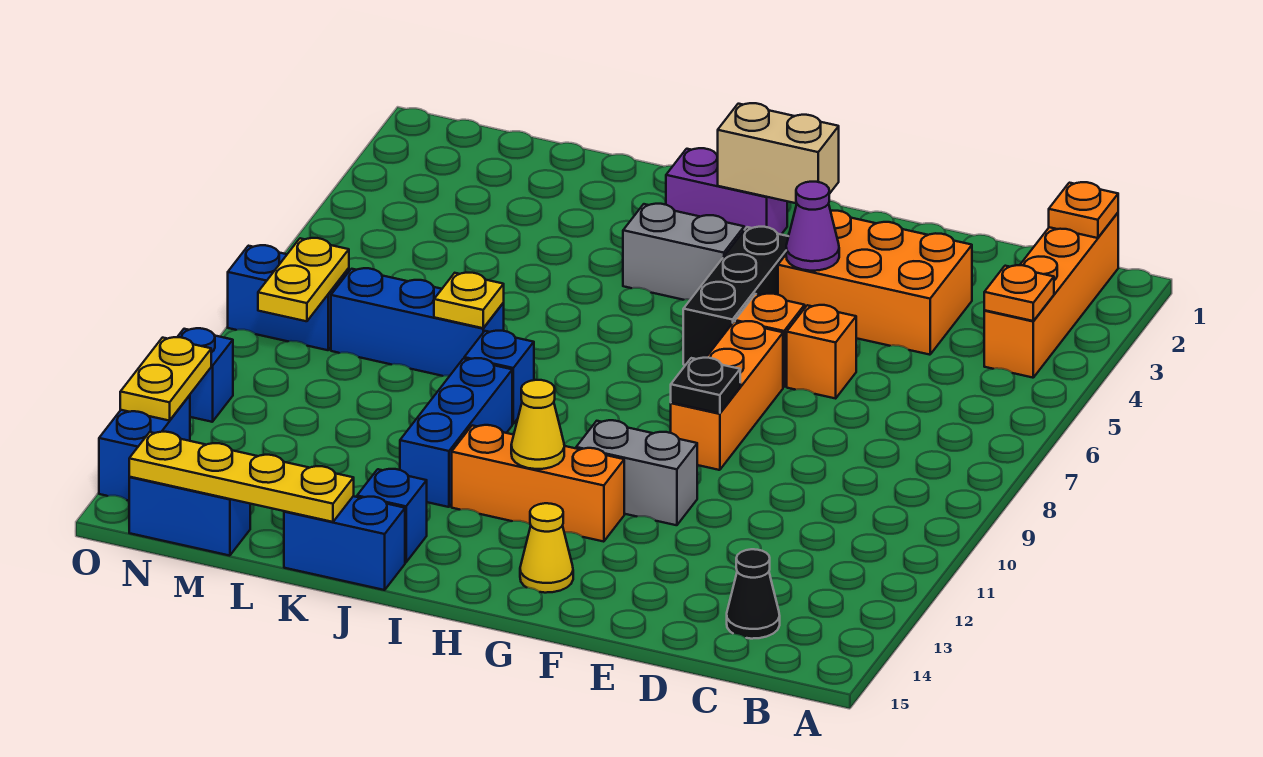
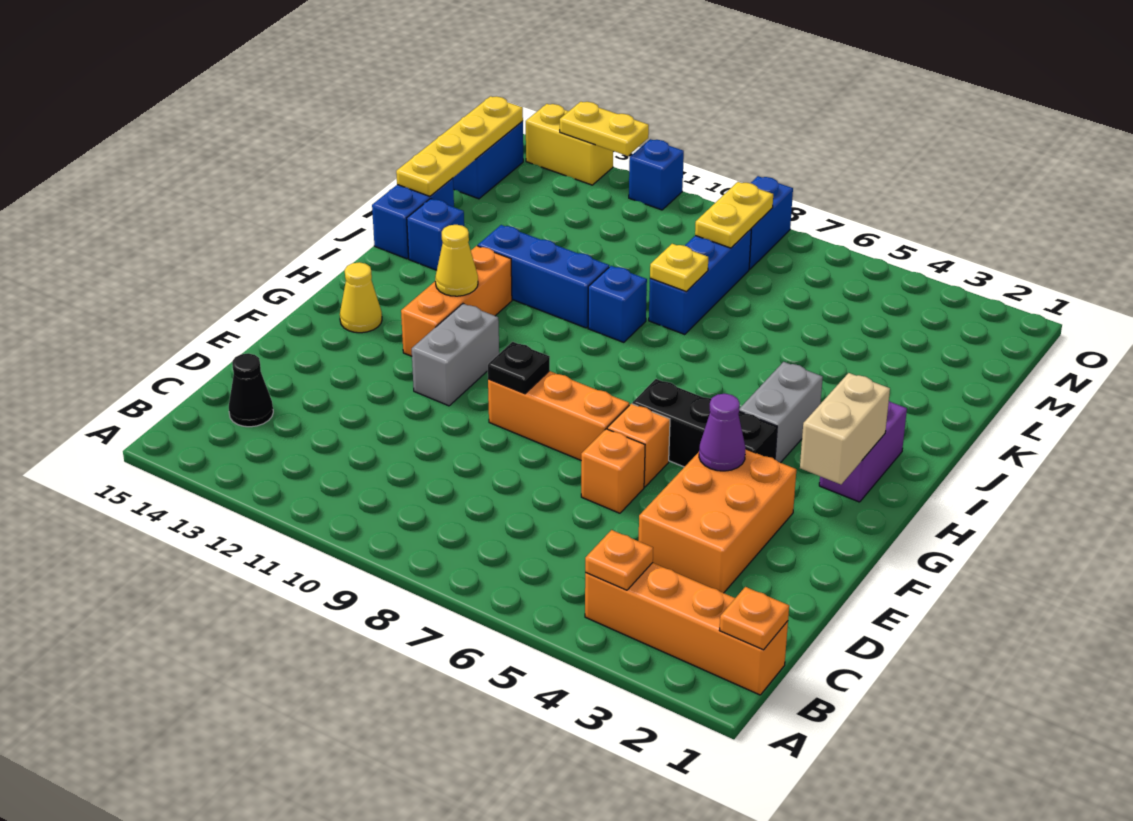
yellow 1x2 plate [258,238,349,321] -> yellow 1x2 plate turned to [695,182,773,248]
blue 1x2 brick [99,395,190,501] -> yellow 1x2 brick [526,104,613,185]

